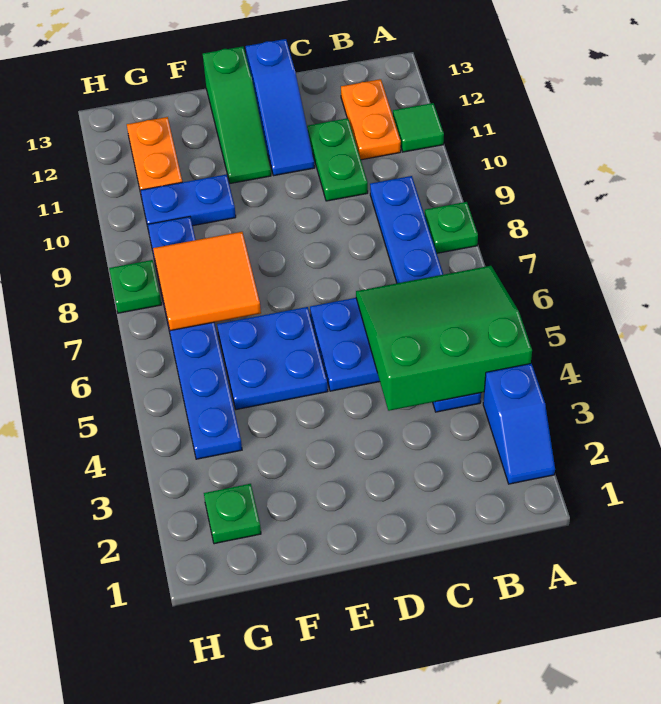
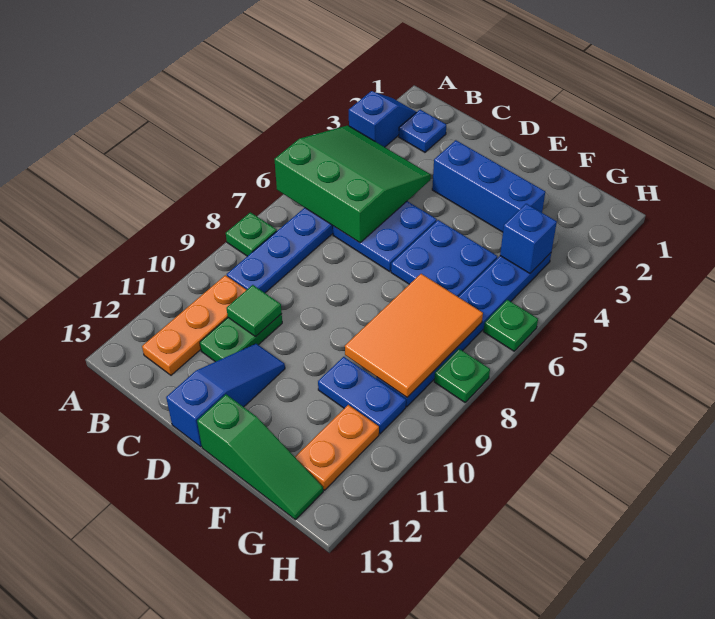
green 3x3 slope [356,266,532,411] -> green 3x3 slope turned to [274,125,431,243]
green 1x1 tile [393,103,444,152] -> green 1x1 tile moved to [227,285,282,337]
none -> blue 1x1 plate [399,110,446,152]
orange 1x2 plate [341,79,401,160] -> orange 1x3 plate [142,275,246,375]
none -> blue 1x3 brick [432,140,545,232]
green 1x3 slope [203,46,271,183] -> green 1x3 slope turned to [197,394,323,520]
orange 2x2 tile [153,232,261,331] -> orange 2x3 tile [345,274,483,397]
green 1x1 plate [204,484,261,544] -> green 1x1 plate moved to [484,300,538,351]
none -> blue 1x1 brick [500,204,557,273]

